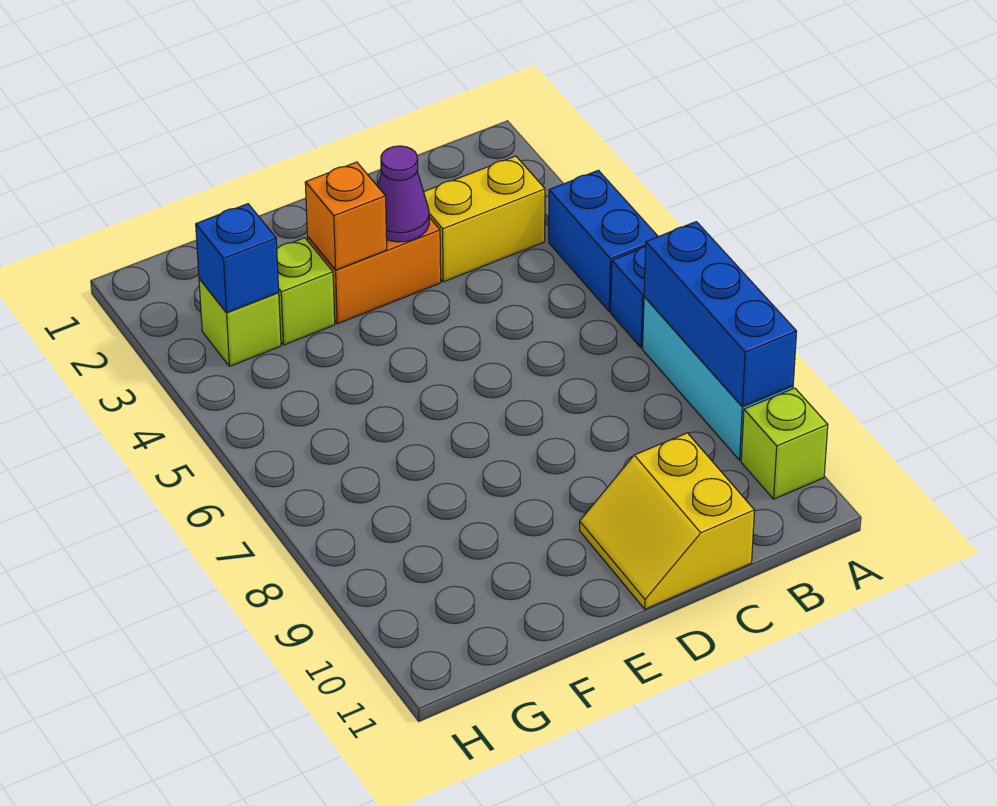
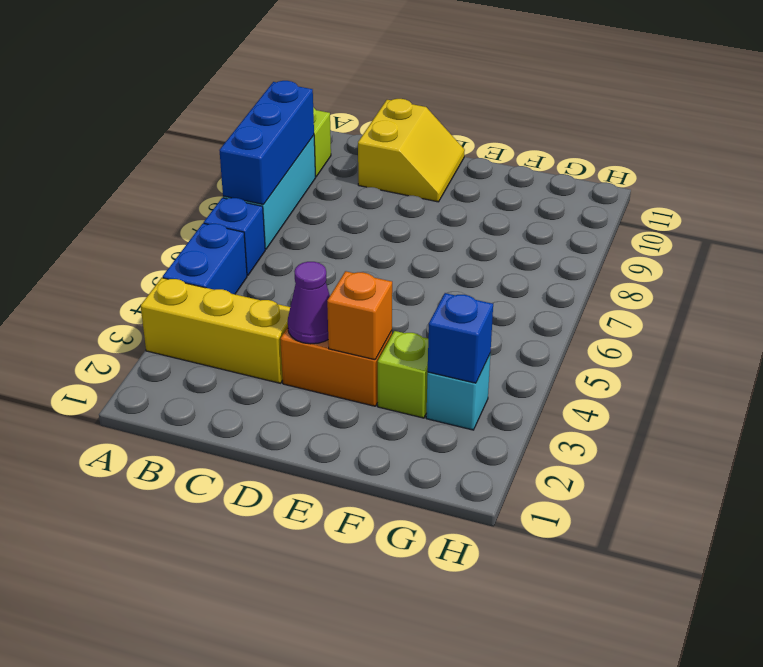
yellow 1x2 brick [424,156,545,282] -> yellow 1x3 brick [141,278,290,383]
lime 1x1 brick [199,279,281,366] -> cyan 1x1 brick [426,355,490,430]

